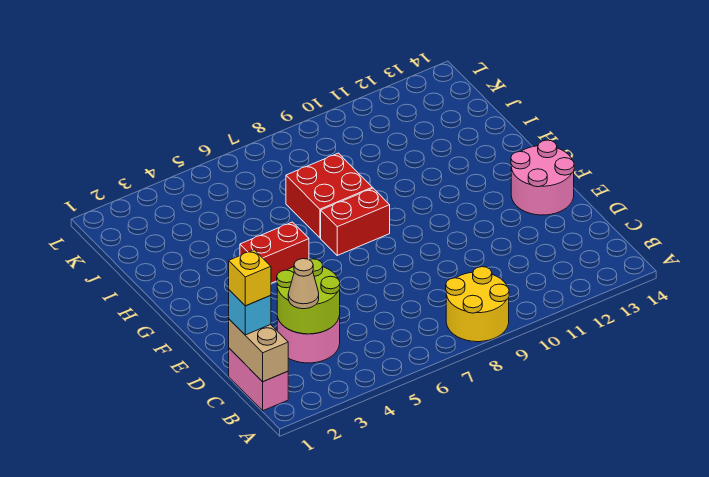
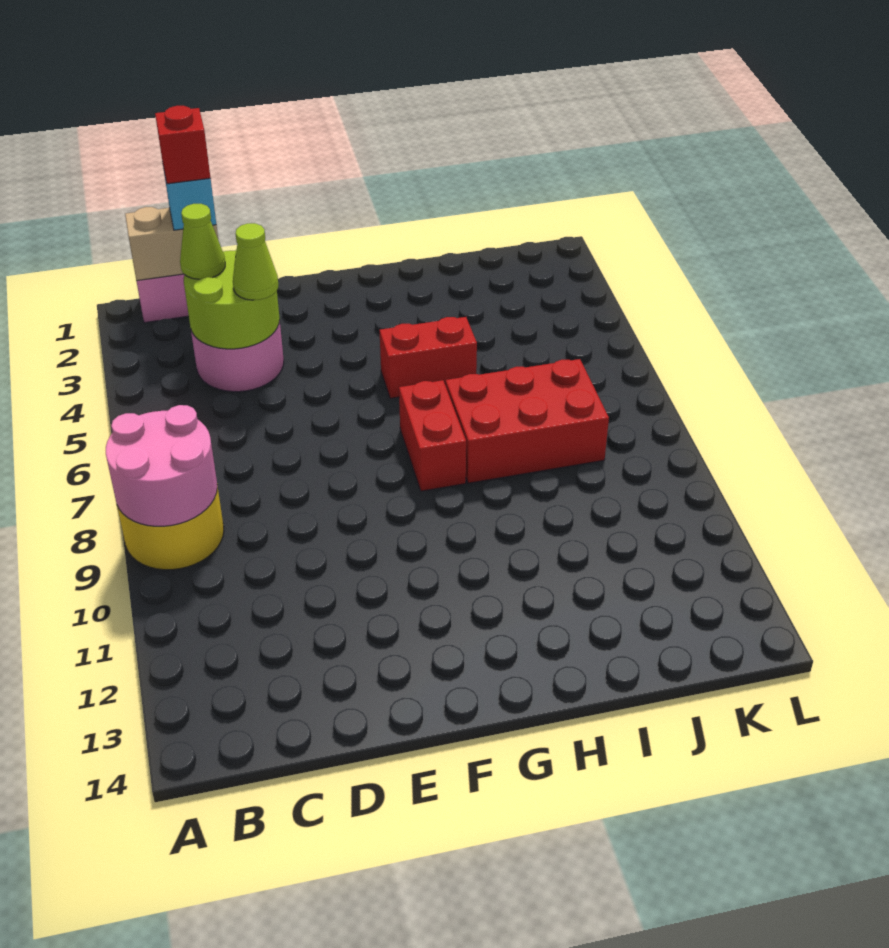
yellow 1x1 brick [229,250,271,306] -> red 1x1 brick [155,106,210,184]
tan 1x1 cone [288,259,319,309] -> lime 1x1 cone [180,204,225,279]
none -> lime 1x1 cone [233,223,278,300]
pink 2x2 round brick [511,140,574,215] -> pink 2x2 round brick moved to [106,405,217,526]
red 1x2 brick [240,222,309,283] -> red 1x2 brick turned to [380,317,477,399]
red 2x2 brick [286,153,372,238] -> red 2x3 brick [446,359,609,483]

